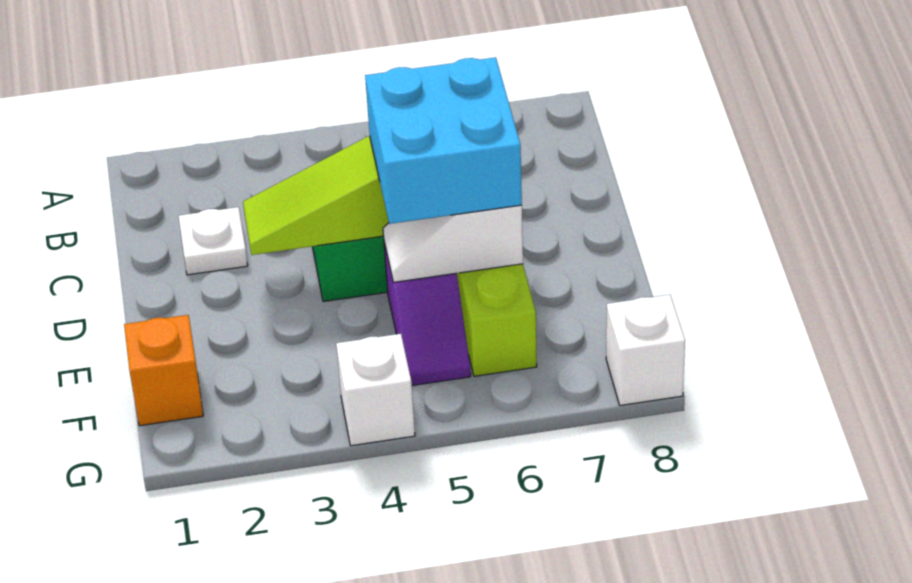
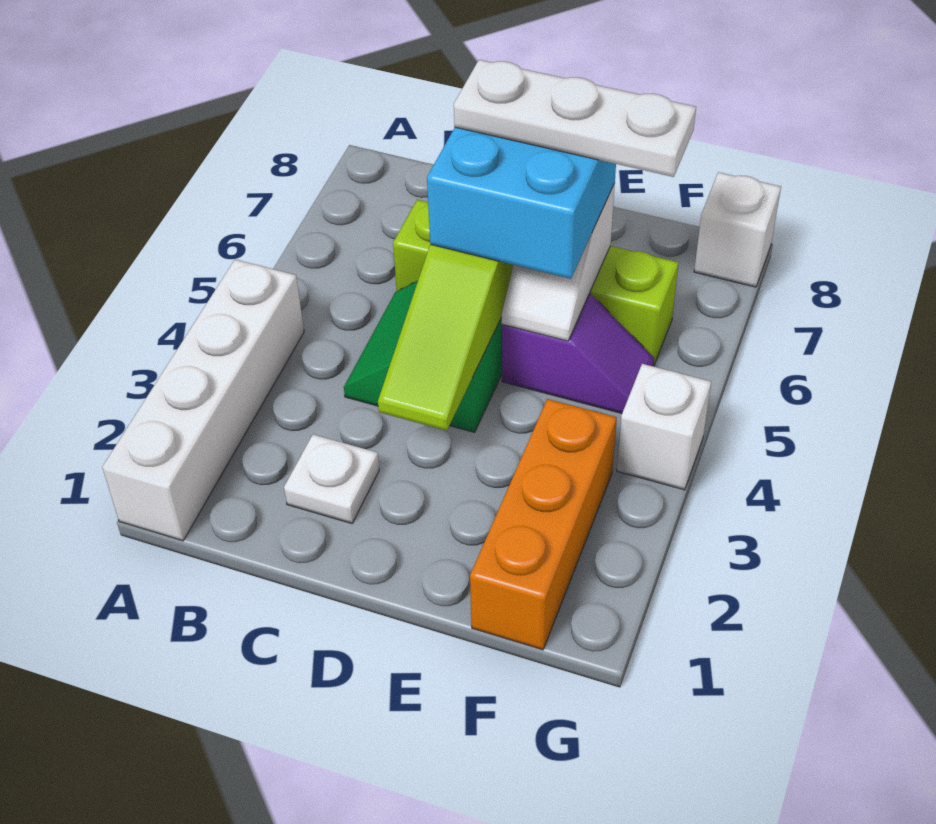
none -> white 1x4 brick [102,259,304,541]
none -> white 1x3 plate [454,60,696,177]
orange 1x1 brick [124,315,203,426] -> orange 1x3 brick [470,399,617,650]

